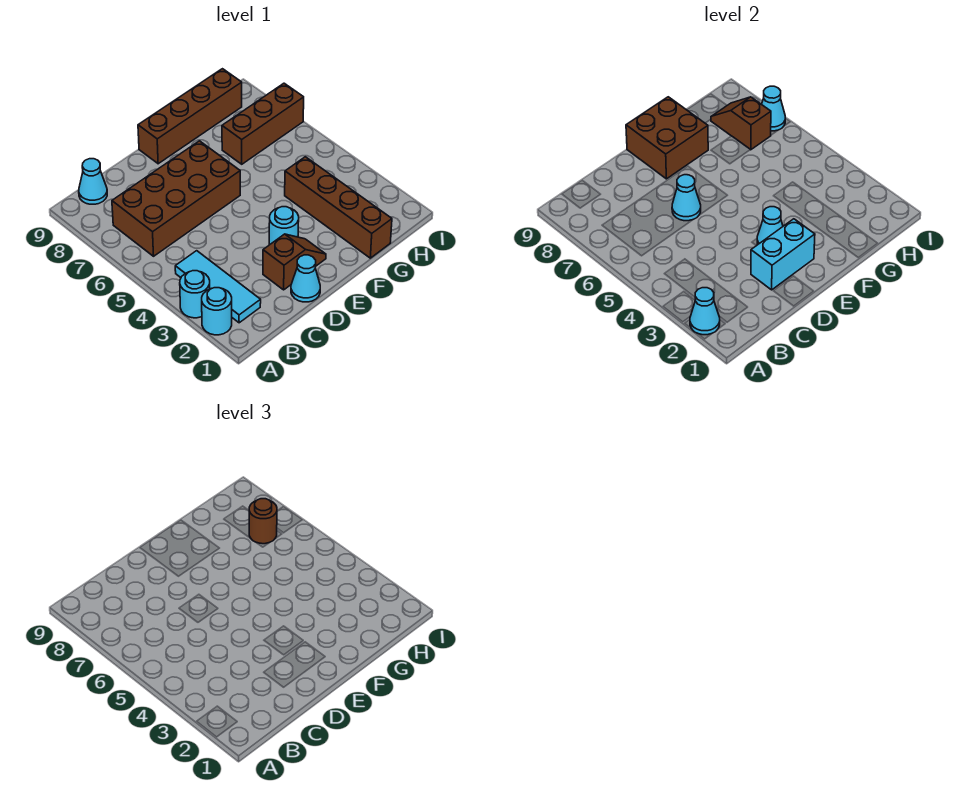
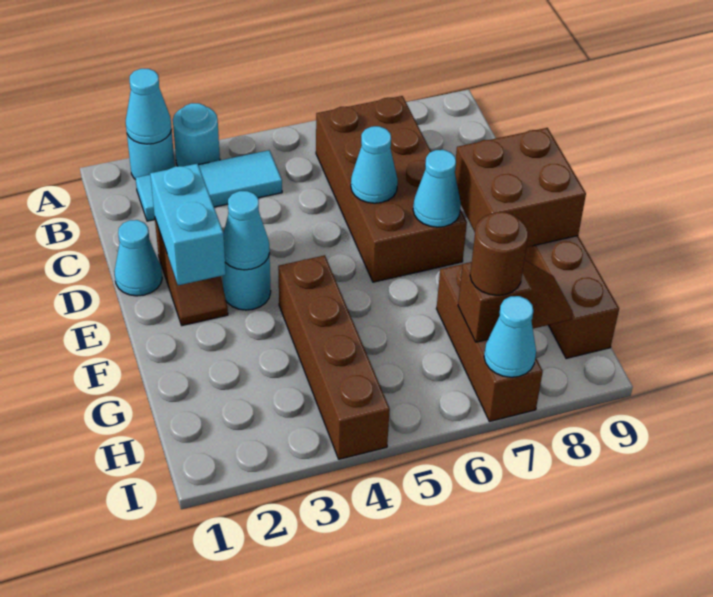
cyan 1x1 cone [79,159,107,204] -> cyan 1x1 cone moved to [413,150,461,227]
brown 1x4 brick [285,157,392,258] -> brown 1x4 brick turned to [278,255,390,459]

